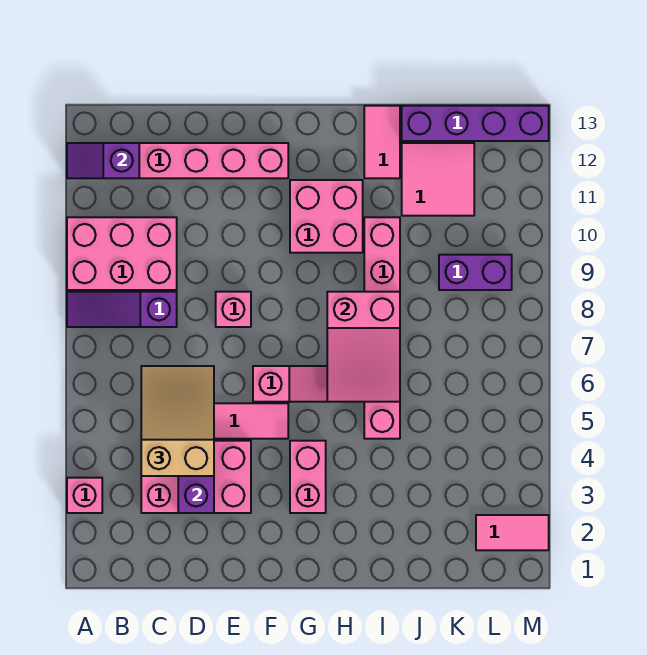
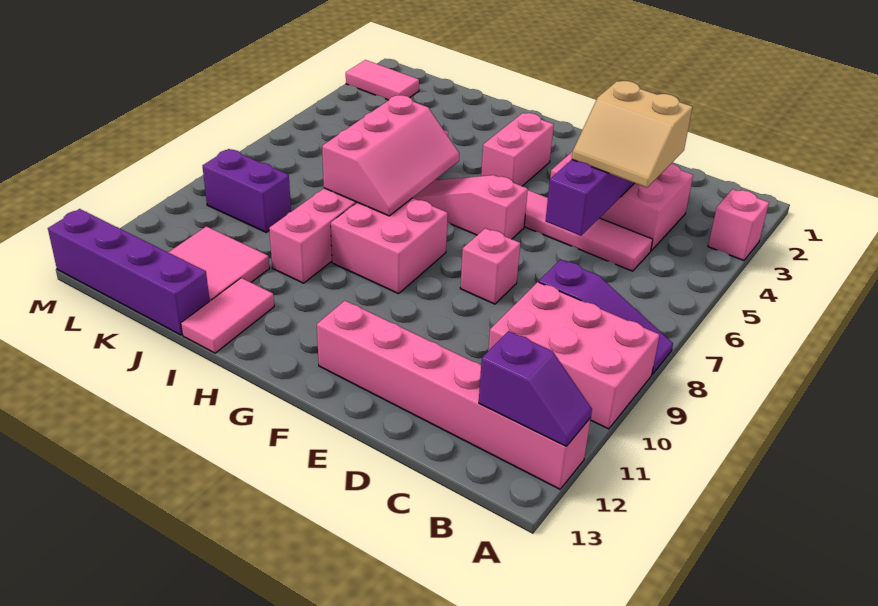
tan 2x3 slope [141,366,214,476] -> tan 2x2 slope [572,81,692,187]
pink 2x2 brick [290,180,363,253] -> pink 2x2 brick moved to [331,198,448,294]
pink 2x3 slope [327,292,400,402] -> pink 2x3 slope turned to [322,95,459,216]

